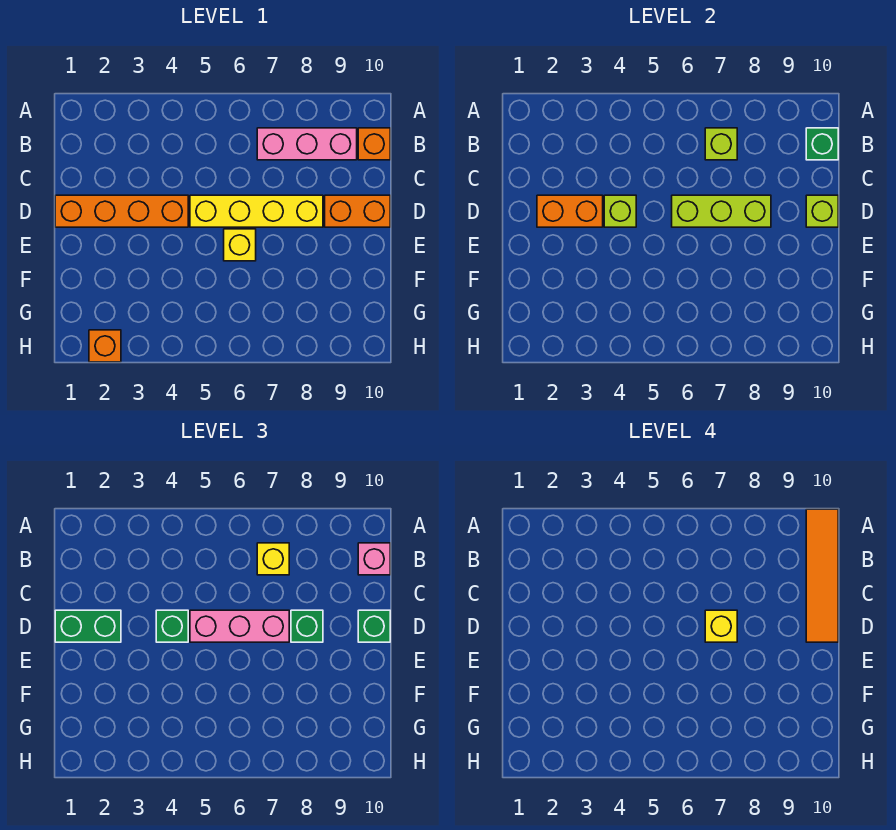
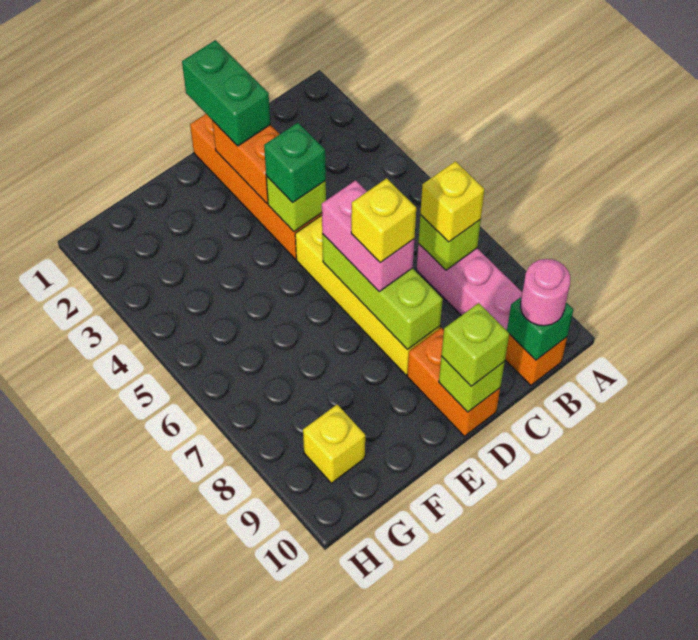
orange 1x4 tile [806,509,838,642] -> none
pink 1x1 brick [358,543,390,575] -> pink 1x1 round brick [520,259,570,326]
pink 1x3 brick [190,610,289,642] -> pink 1x2 brick [322,180,414,291]
green 1x1 brick [291,610,323,642] -> none
green 1x1 brick [358,610,390,642] -> lime 1x1 brick [441,303,509,386]
yellow 1x1 brick [224,229,256,261] -> yellow 1x1 brick moved to [303,405,365,483]
orange 1x1 brick [89,330,121,362] -> none

